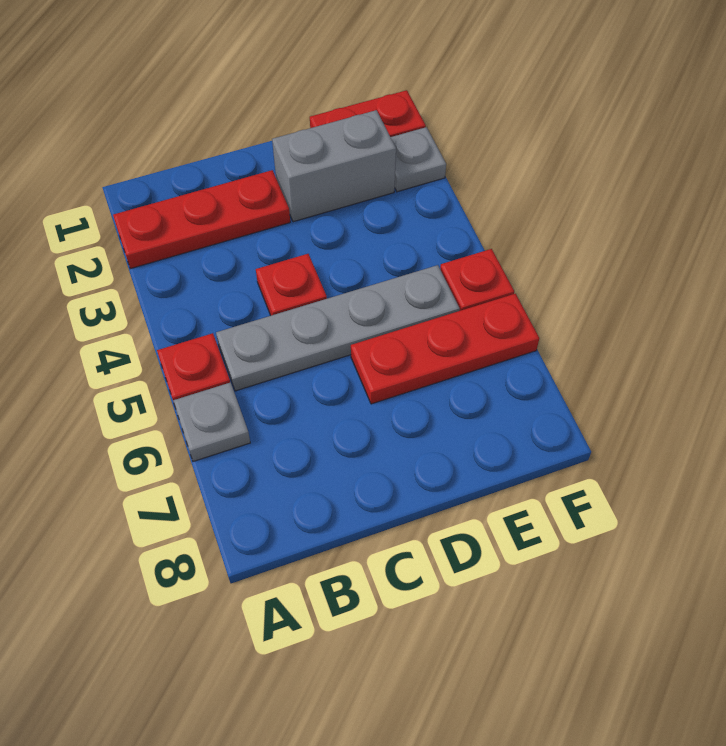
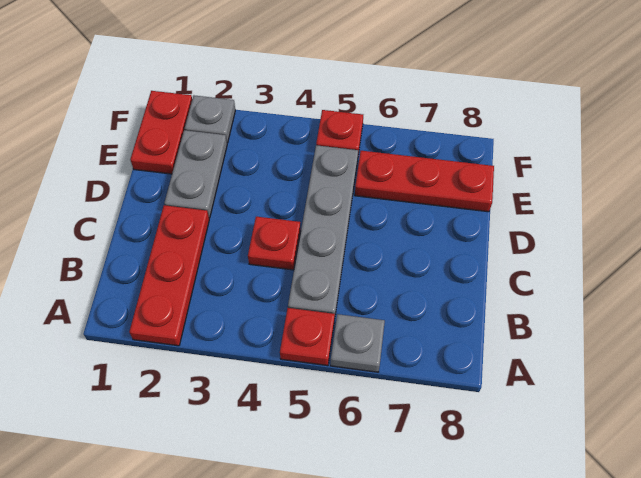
grey 1x2 brick [272,110,396,222] -> grey 1x2 plate [164,130,227,218]
red 1x3 plate [351,294,539,404] -> red 1x3 plate turned to [355,151,494,212]

